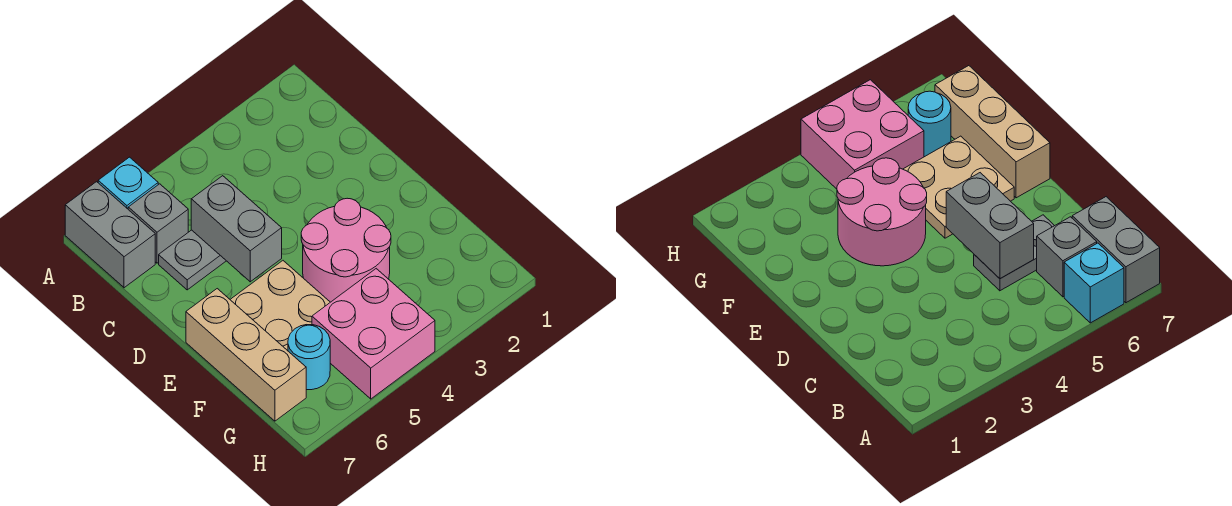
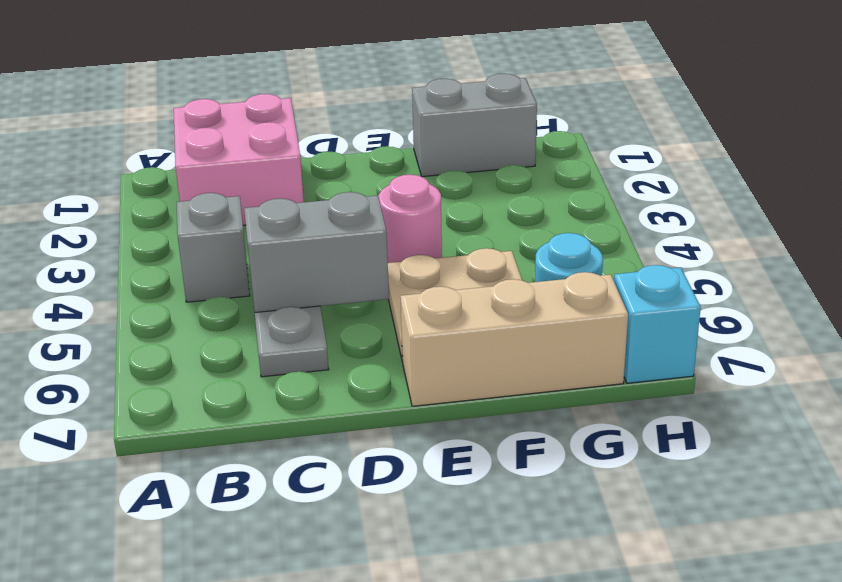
cyan 1x1 brick [98,157,158,209] -> cyan 1x1 brick moved to [614,265,701,383]
grey 1x2 brick [65,182,155,288] -> grey 1x2 brick moved to [412,74,537,177]
grey 1x1 brick [128,184,188,263] -> grey 1x1 brick moved to [177,193,250,302]
pink 2x2 round brick [301,198,391,302] -> pink 1x1 round brick [378,175,442,263]
pink 2x2 brick [312,269,435,399] -> pink 2x2 brick moved to [174,94,304,225]

